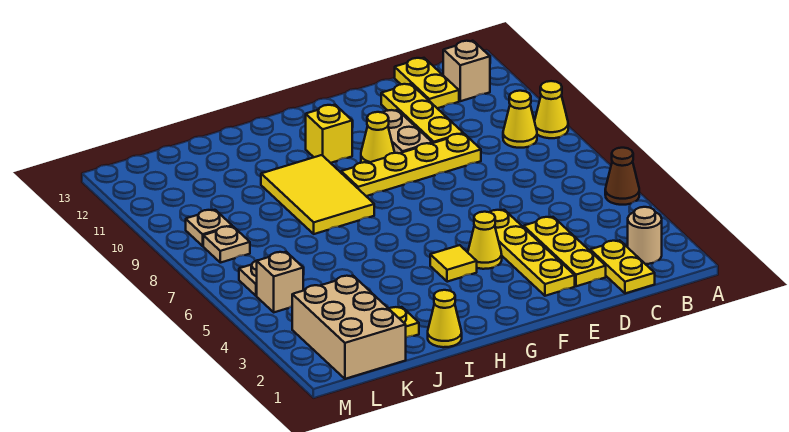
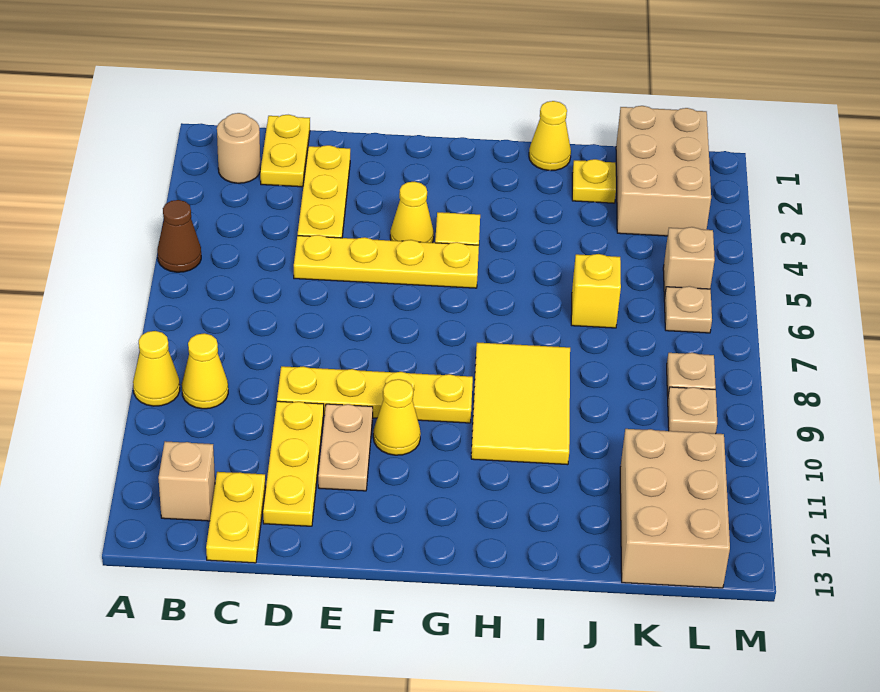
yellow 1x4 plate [490,210,575,296] -> yellow 1x4 plate turned to [294,235,479,288]
yellow 1x1 brick [306,105,352,163] -> yellow 1x1 brick moved to [571,254,621,328]
none -> tan 2x3 brick [620,429,730,588]

